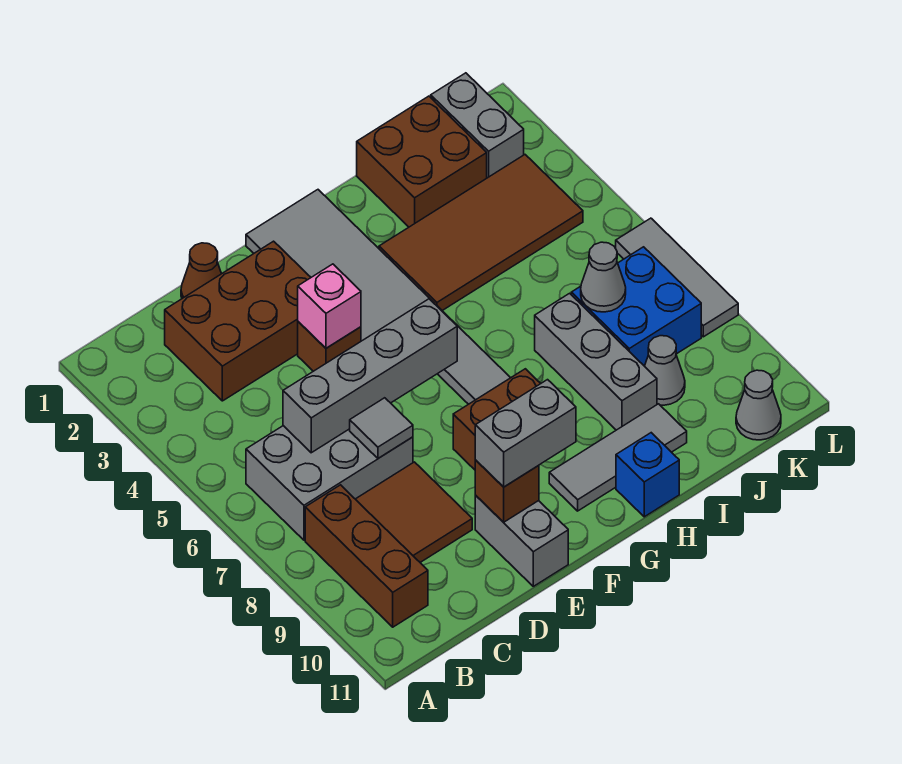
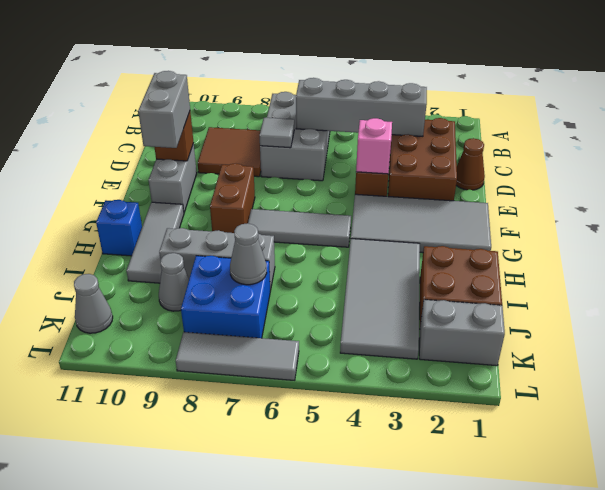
brown 1x3 brick [305,485,428,627] -> none
grey 1x4 brick [283,299,457,453] -> grey 1x4 brick turned to [296,78,427,136]
grey 1x2 brick [475,496,568,586] -> grey 1x2 brick turned to [149,143,197,212]
brown 2x4 tile [379,155,583,311] -> grey 2x4 tile [340,239,420,359]

